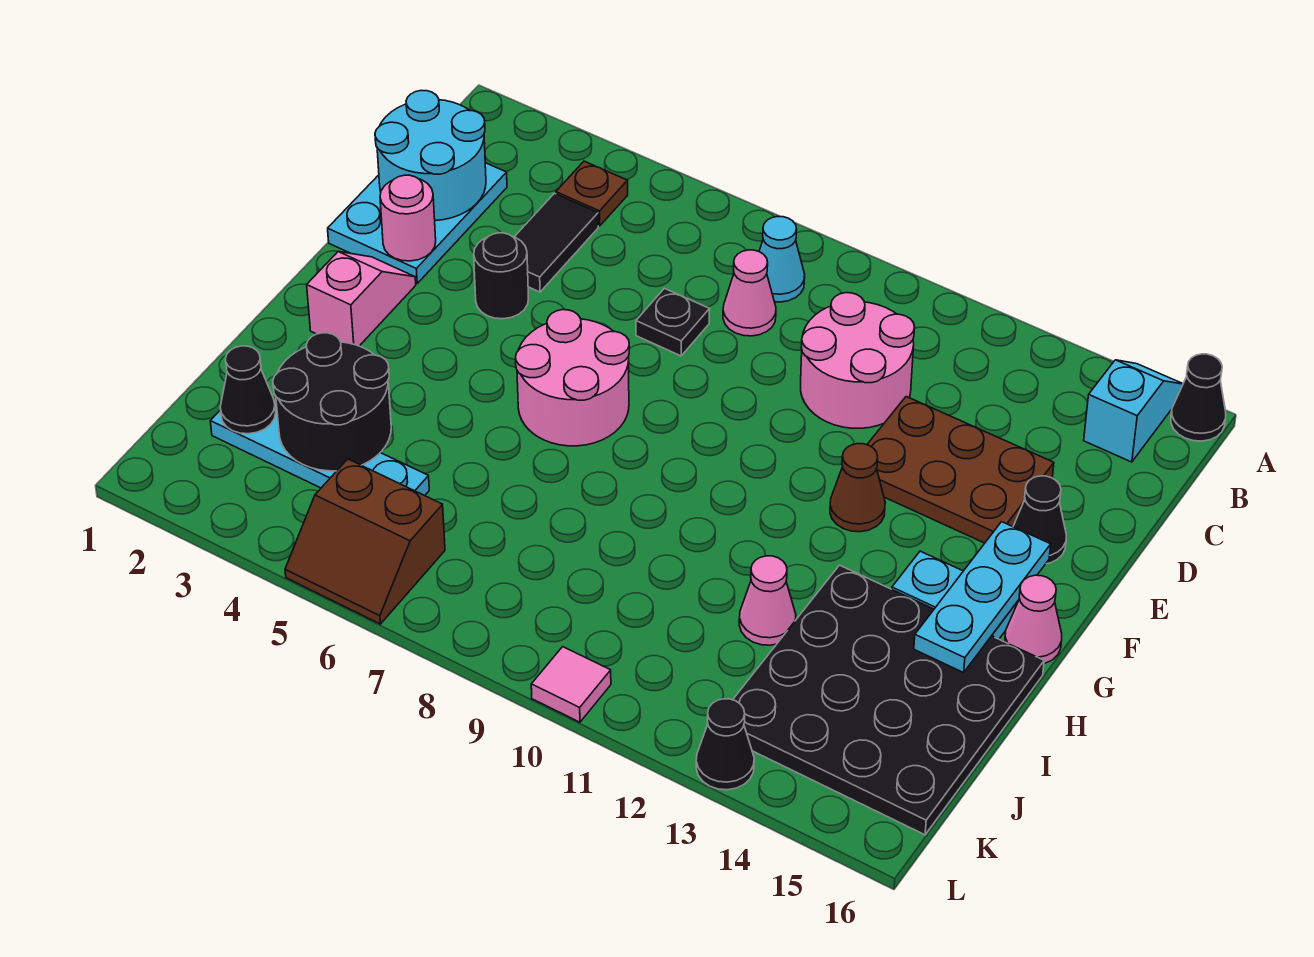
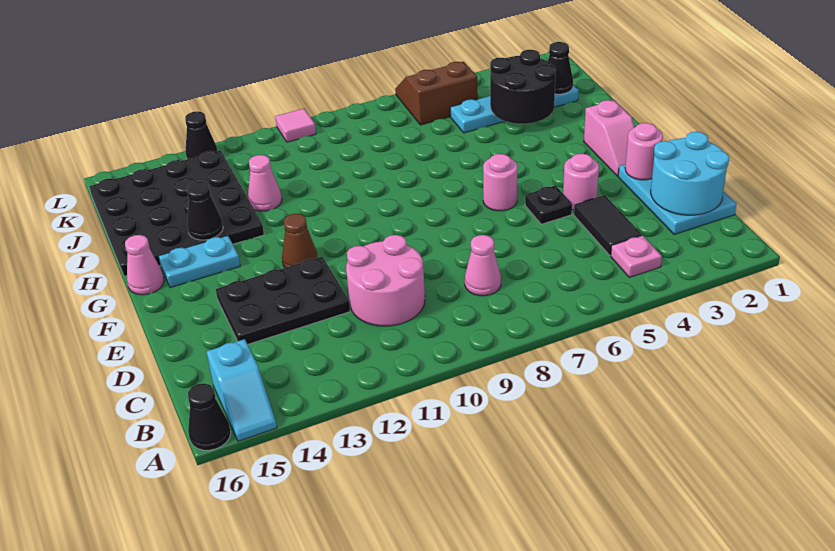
brown 1x1 plate [556,161,628,226] -> pink 1x1 plate [611,235,662,277]
cyan 1x1 cone [759,217,805,302] -> none
black 1x1 plate [636,288,709,356] -> black 1x1 plate moved to [525,186,572,224]
brown 2x3 plate [867,397,1054,543] -> black 2x3 plate [216,257,350,344]
black 1x1 round brick [474,233,529,319] -> pink 1x1 round brick [563,154,599,210]
black 1x1 cone [1013,476,1066,564] -> black 1x1 cone moved to [187,181,223,240]
pink 2x2 round brick [516,310,629,446] -> pink 1x1 round brick [483,154,517,211]
cyan 1x3 plate [914,522,1051,673] -> none

